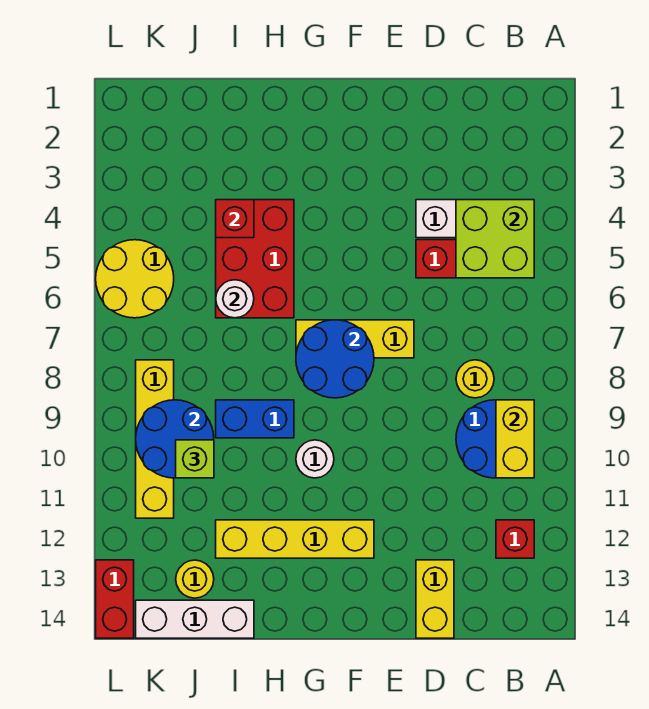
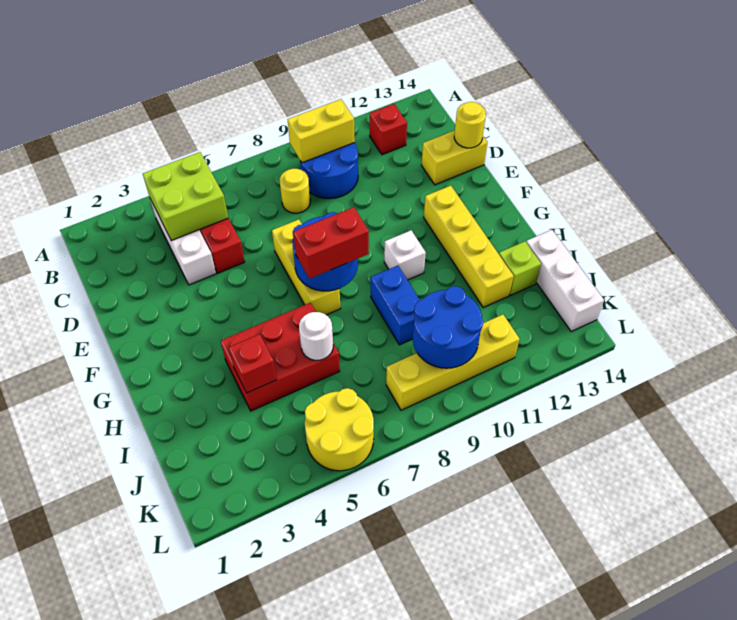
white 1x1 round brick [296,440,334,478] -> white 1x1 brick [384,230,426,280]
lime 1x1 brick [176,440,214,478] -> lime 1x1 brick moved to [499,241,541,295]
yellow 1x1 round brick [176,560,214,598] -> yellow 1x1 round brick moved to [454,102,486,148]
red 1x2 brick [96,560,134,638] -> red 1x2 brick moved to [293,207,369,279]

